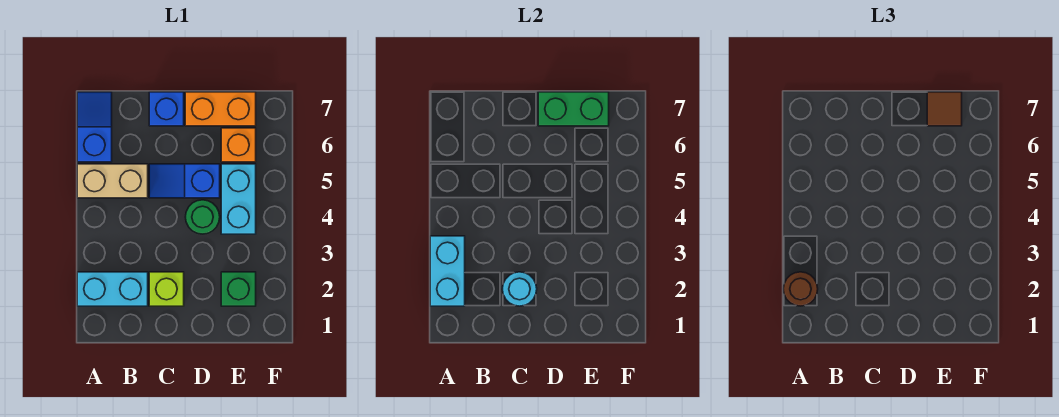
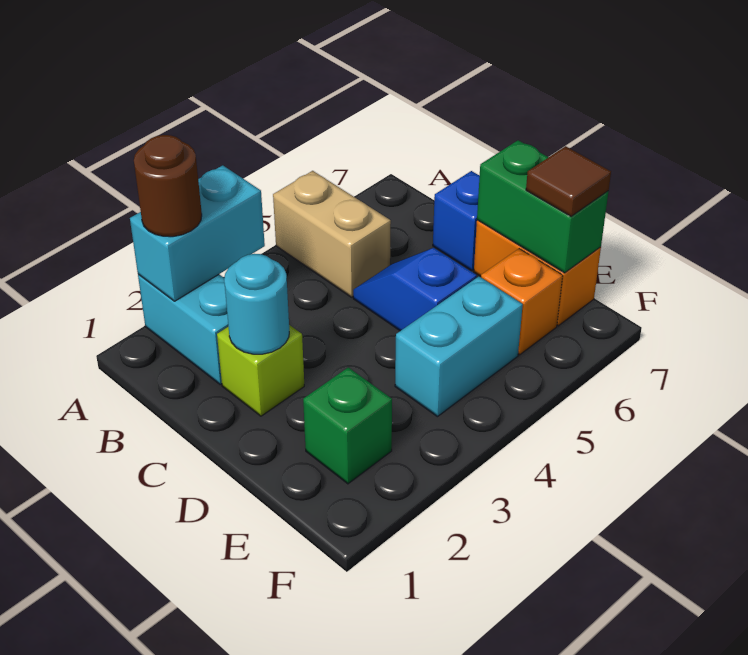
blue 1x2 slope [77,92,112,162] -> none
green 1x1 round brick [186,200,220,234] -> none

